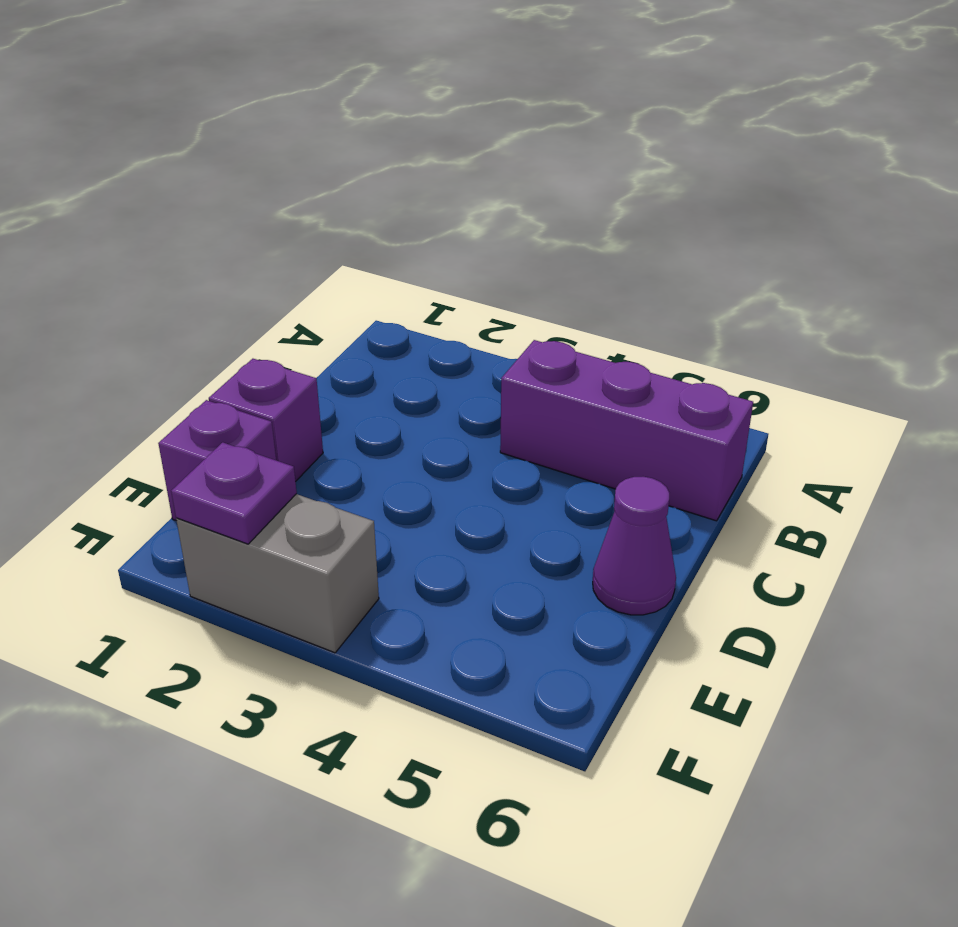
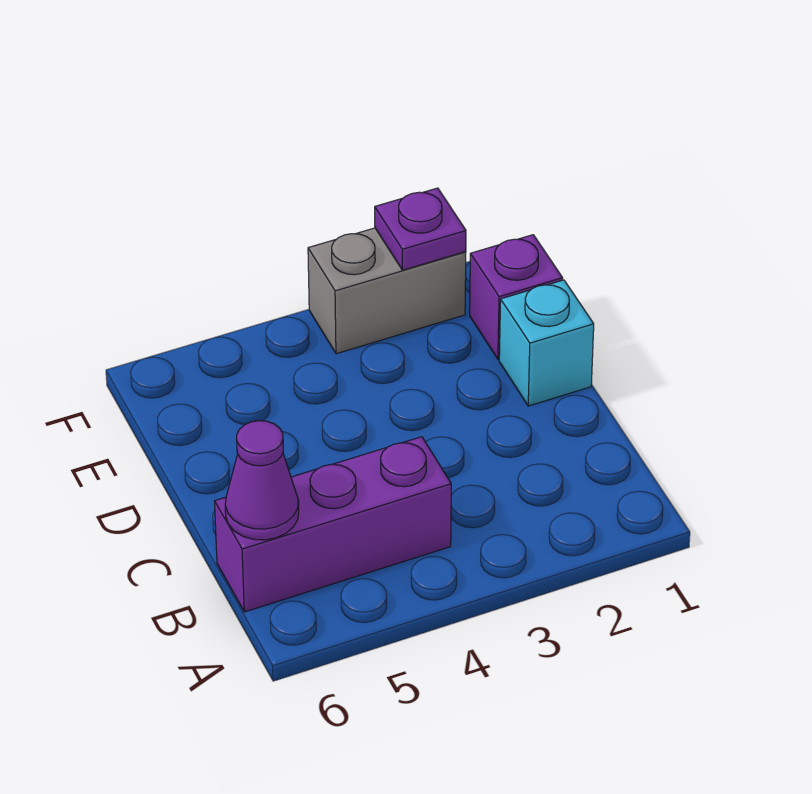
purple 1x1 brick [209,359,323,482] -> cyan 1x1 brick [499,280,594,406]
purple 1x1 cone [593,477,676,615] -> purple 1x1 cone moved to [225,421,299,540]

